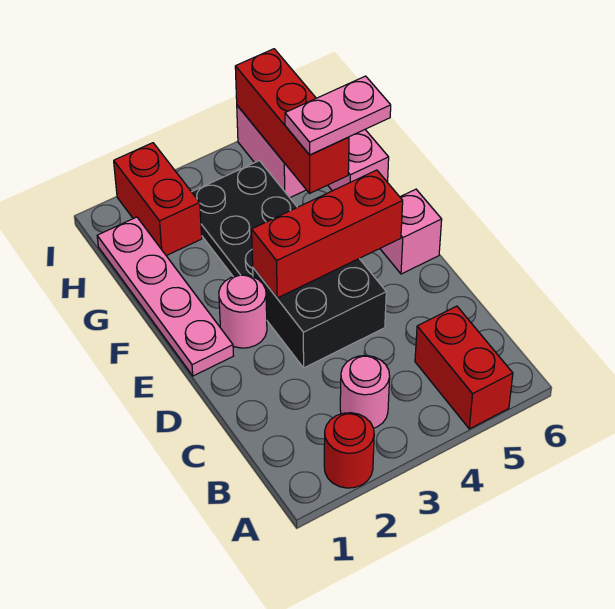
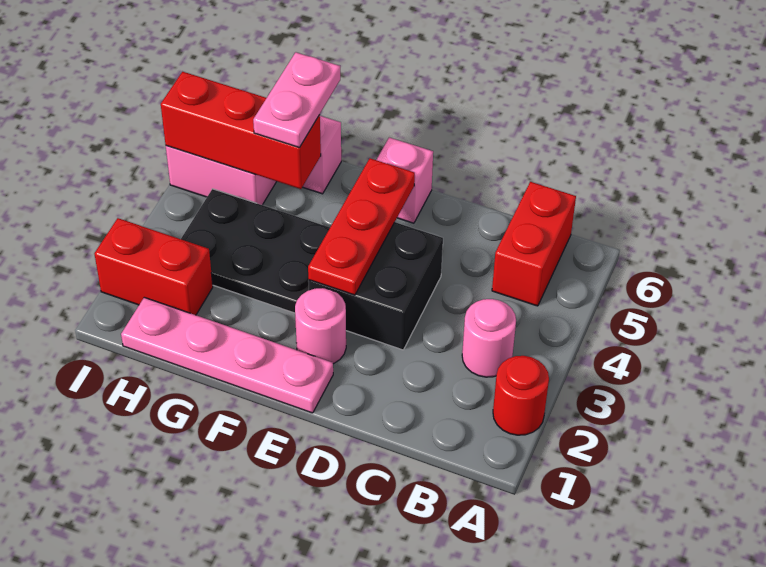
red 1x2 brick [415,306,513,429] -> red 1x2 brick turned to [492,182,576,306]
red 1x3 brick [252,170,403,298] -> red 1x3 plate [308,158,415,295]

